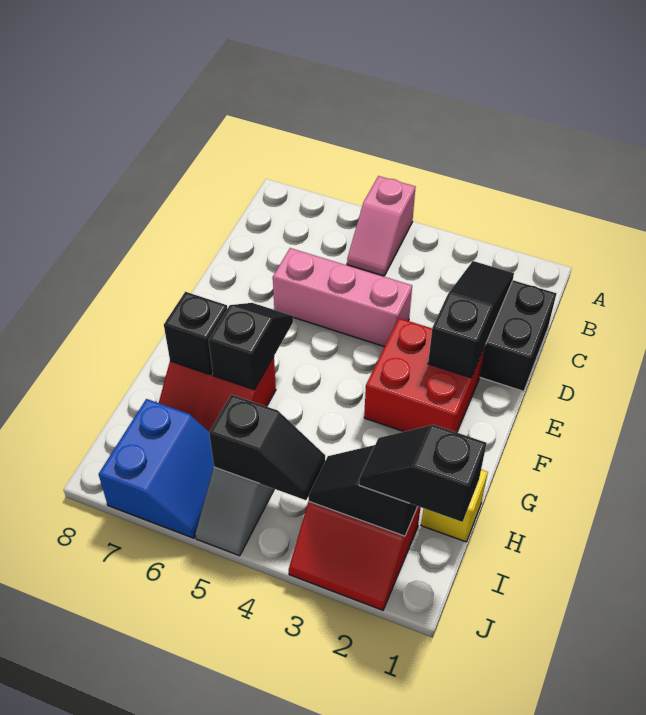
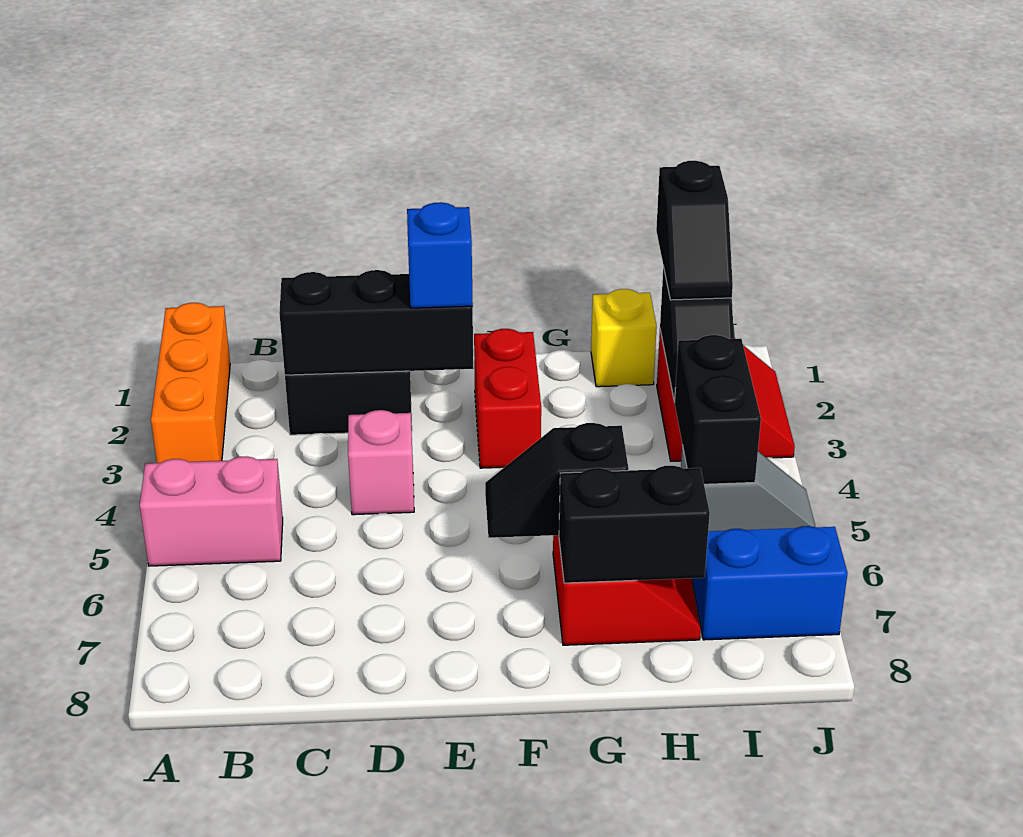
none -> orange 1x3 brick [151,303,230,463]
pink 1x2 slope [347,176,416,276] -> pink 1x2 brick [140,456,283,566]
black 1x3 slope [428,261,514,378] -> black 1x3 brick [279,270,473,375]
pink 1x3 brick [273,248,412,347] -> pink 1x1 brick [348,410,414,515]
red 2x2 brick [364,318,485,432] -> red 1x2 brick [474,329,541,468]
none -> blue 1x1 brick [407,202,473,308]
black 1x1 brick [164,292,227,375] -> black 1x2 brick [559,466,710,583]
black 1x2 slope [209,395,325,500] -> black 1x2 brick [674,335,761,484]

